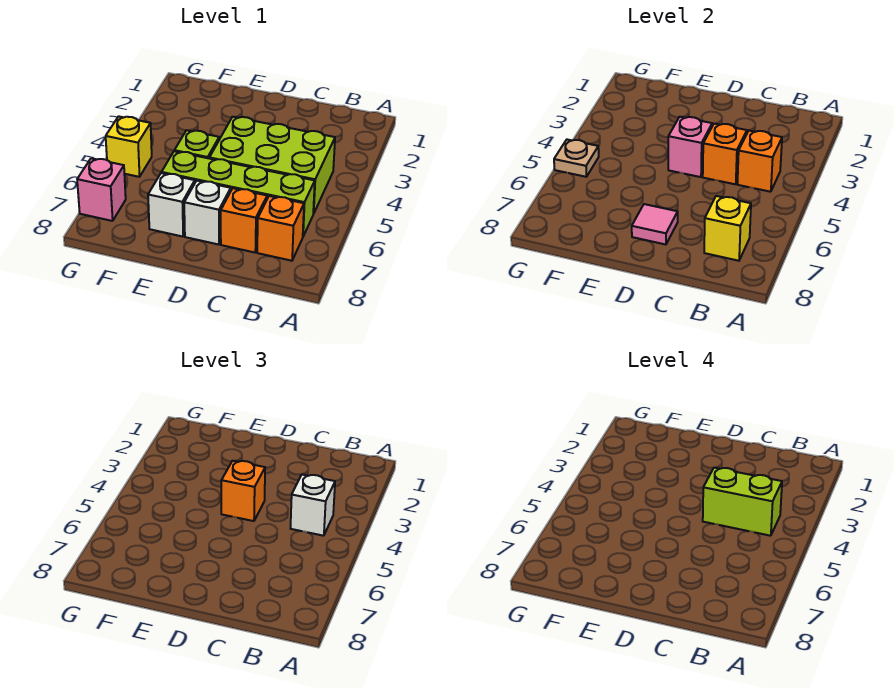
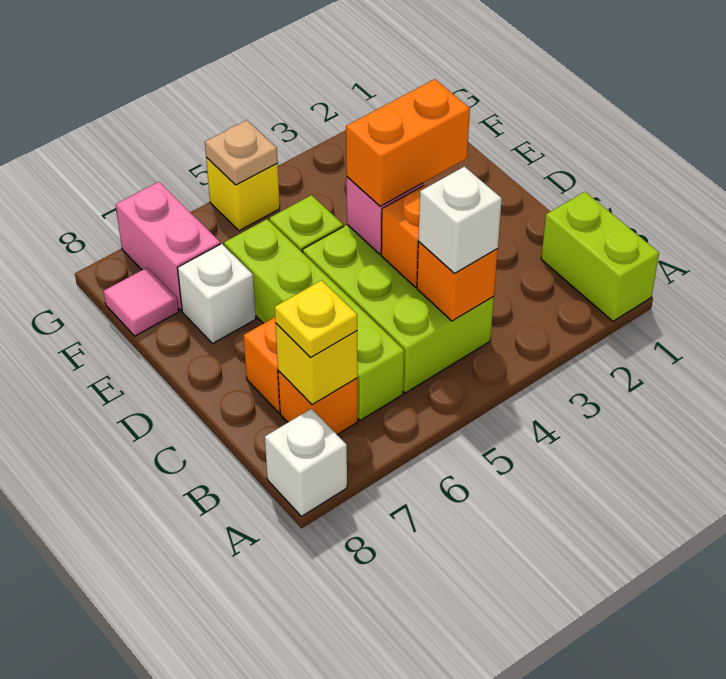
lime 1x2 brick [703,468,782,536] -> lime 1x2 brick moved to [541,192,659,321]
none -> yellow 1x1 plate [275,280,357,358]
orange 1x1 brick [221,461,265,521] -> orange 1x2 brick [346,79,470,206]
white 1x1 brick [184,181,231,245] -> white 1x1 brick moved to [265,409,347,516]
pink 1x1 tile [632,204,678,245] -> pink 1x1 tile moved to [104,267,179,336]
pink 1x1 brick [77,158,126,221] -> pink 1x2 brick [116,182,220,310]

